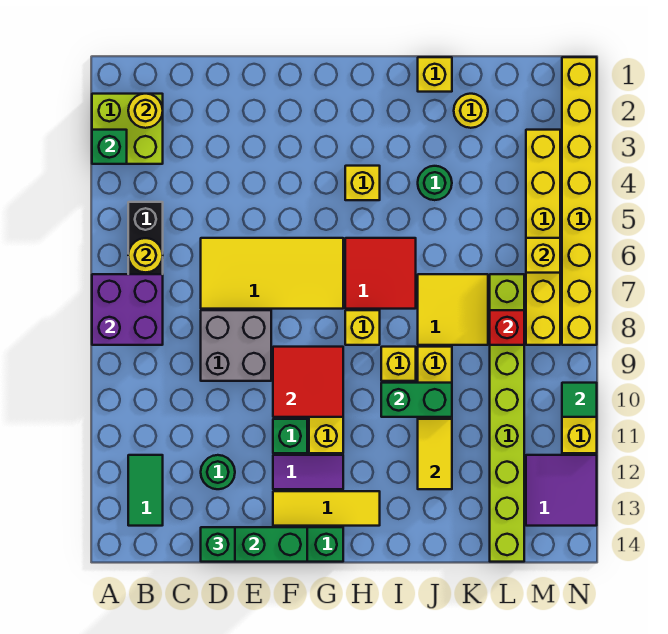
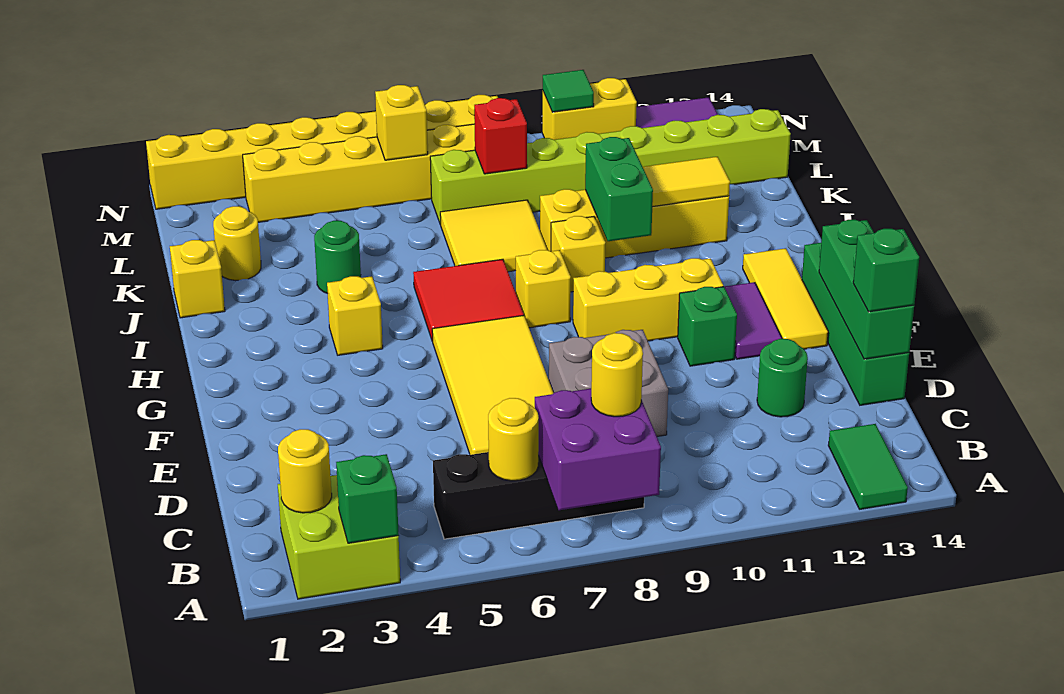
none -> yellow 1x1 round brick [591,333,643,417]
green 1x2 tile [128,455,163,526] -> green 1x2 tile turned to [828,424,908,509]
red 2x2 tile [273,347,343,417] -> none

